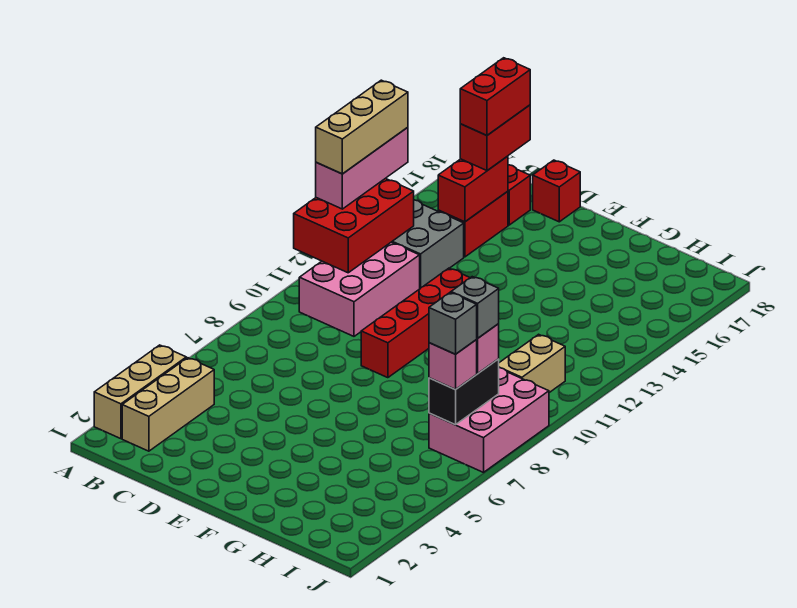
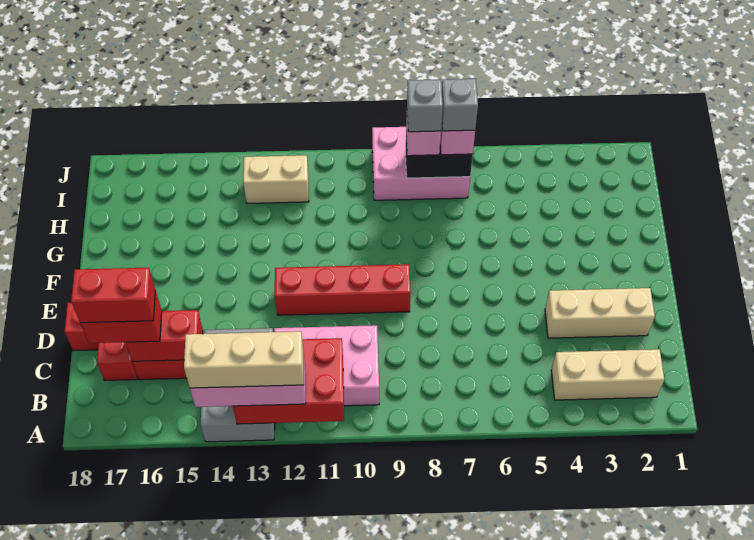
tan 1x3 brick [94,345,186,439] -> tan 1x3 brick moved to [545,288,655,338]
tan 1x2 brick [499,334,565,393] -> tan 1x2 brick moved to [243,155,309,203]

